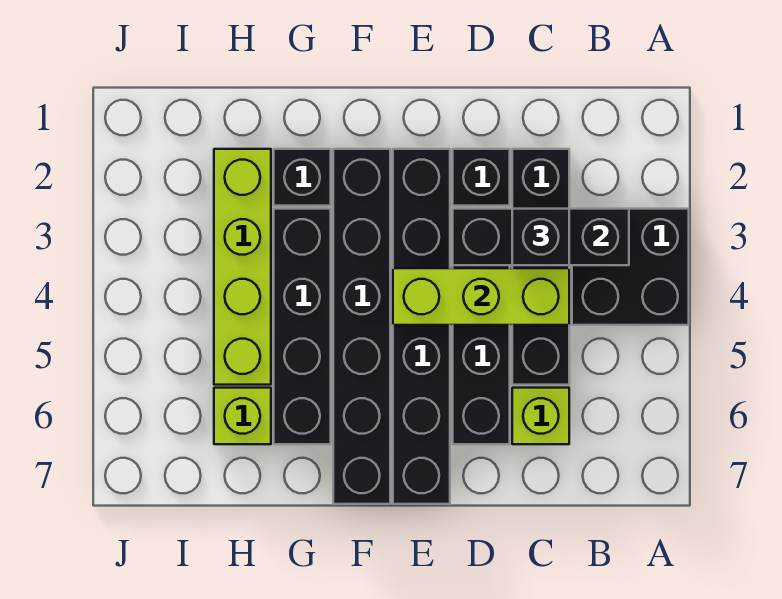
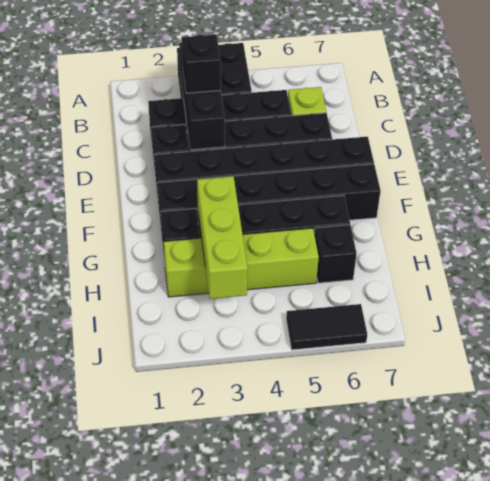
lime 1x3 brick [393,268,569,325] -> lime 1x3 brick moved to [197,176,248,299]
lime 1x1 brick [214,388,271,444] -> black 1x1 brick [314,225,357,283]
none -> black 1x2 tile [286,304,367,350]

